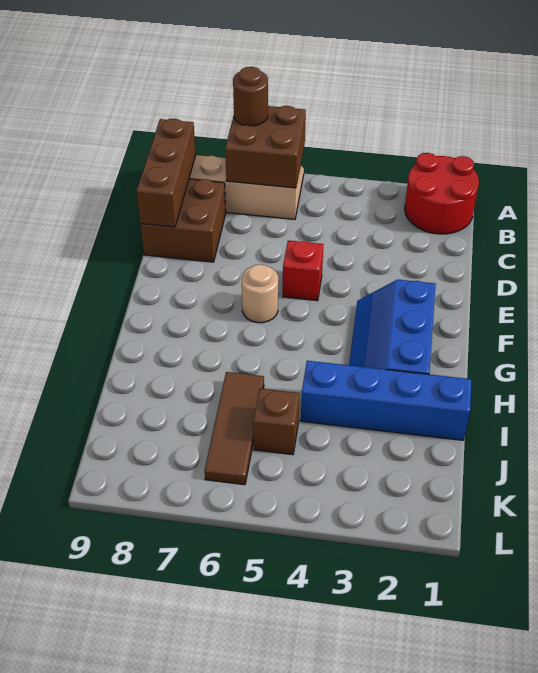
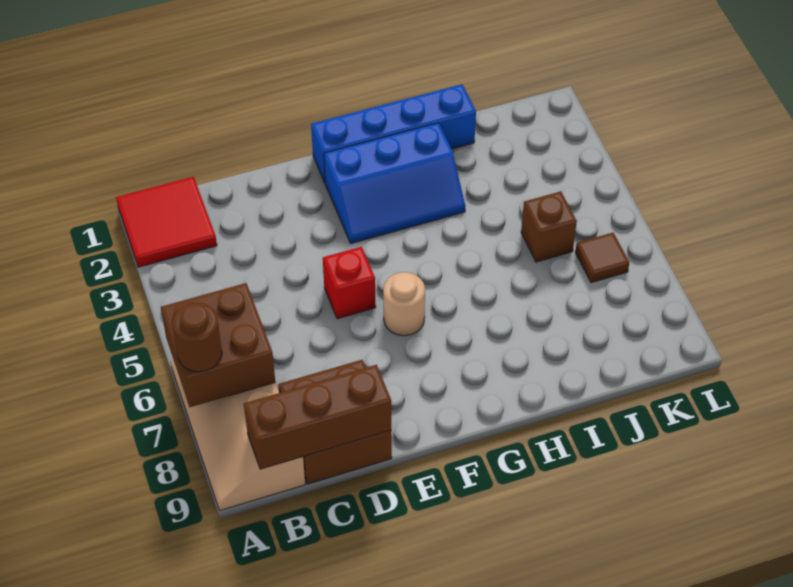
red 2x2 round brick [405,153,479,234] -> red 2x2 tile [116,177,217,267]
blue 1x4 brick [301,361,471,440] -> blue 1x4 brick turned to [311,84,476,182]
brown 1x3 tile [205,372,264,485] -> brown 1x1 tile [575,233,629,283]

